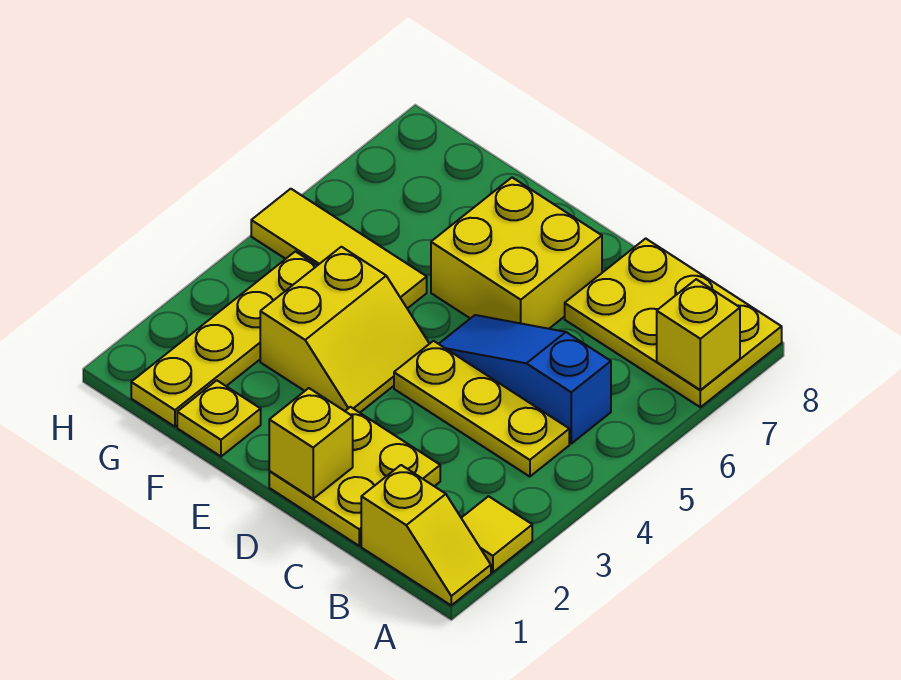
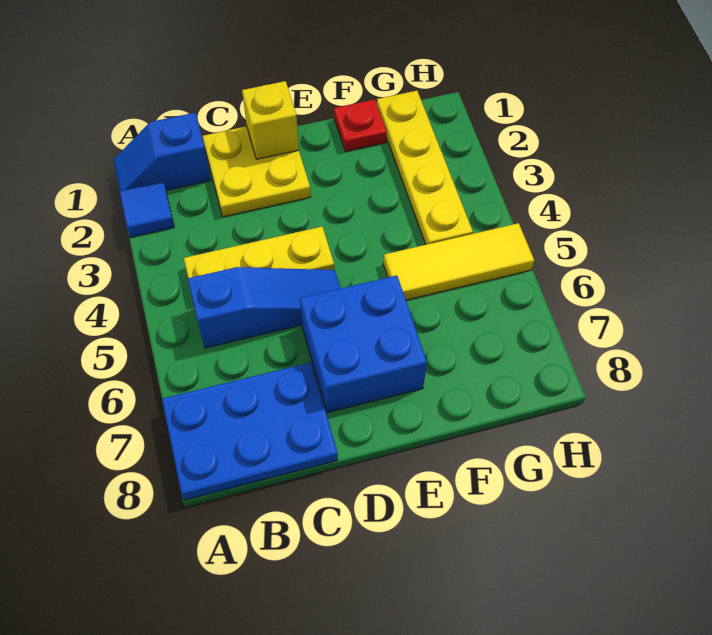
yellow 1x2 slope [361,465,491,605] -> blue 1x2 slope [114,113,211,191]
yellow 1x1 tile [462,496,532,572] -> blue 1x1 tile [119,182,174,237]
yellow 2x3 plate [565,238,782,407] -> blue 2x3 plate [162,362,338,500]
yellow 1x1 brick [657,279,740,390] -> none
yellow 2x2 brick [431,178,602,329] -> blue 2x2 brick [300,275,427,413]
yellow 2x2 slope [260,247,429,413] -> none
yellow 1x1 plate [177,380,261,456] -> red 1x1 plate [334,99,387,151]

